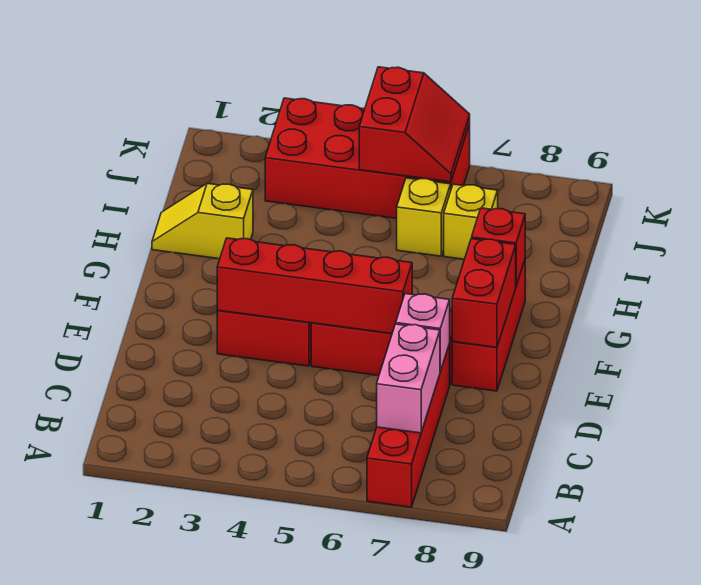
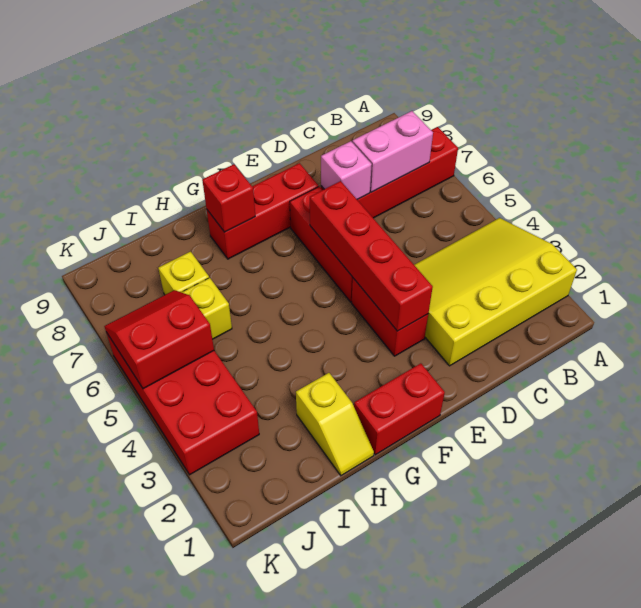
none -> yellow 3x4 slope [414,218,577,366]
red 1x2 brick [452,239,516,347] -> red 1x2 brick moved to [354,363,445,455]

